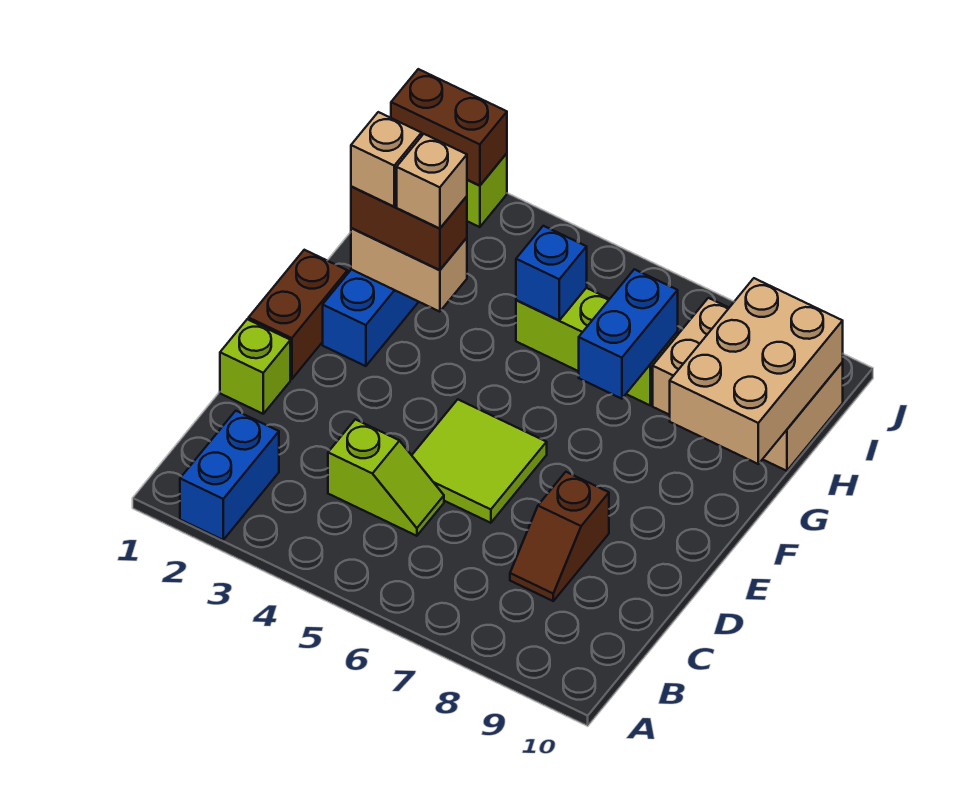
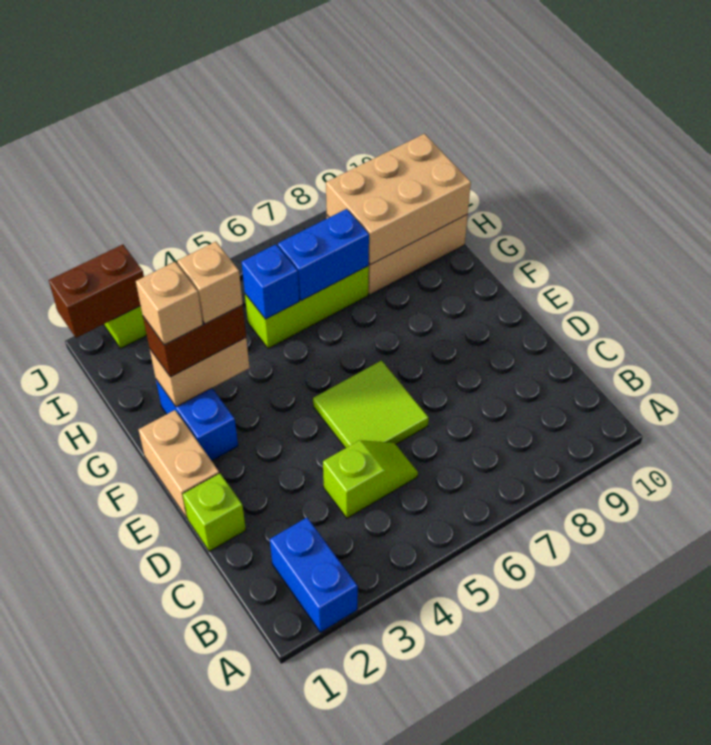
brown 1x2 slope [510,472,609,601] -> none
brown 1x2 brick [249,250,348,379] -> tan 1x2 brick [138,410,219,518]
blue 1x2 brick [579,269,678,399] -> blue 1x2 brick turned to [278,209,369,301]
tan 2x3 brick [670,278,843,464] -> tan 2x3 brick turned to [326,134,471,265]

